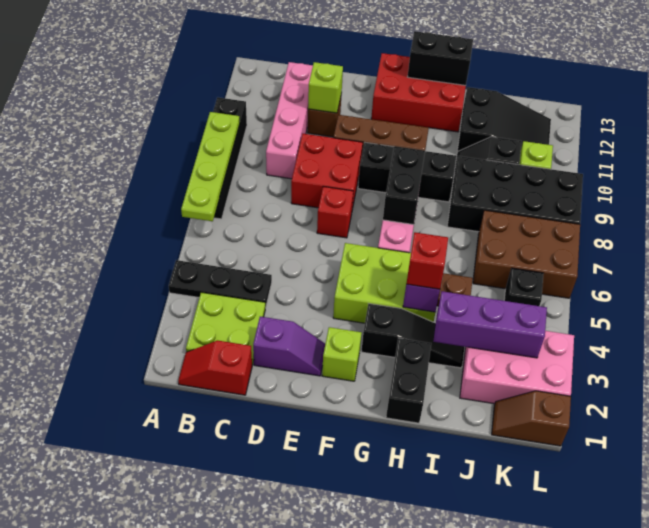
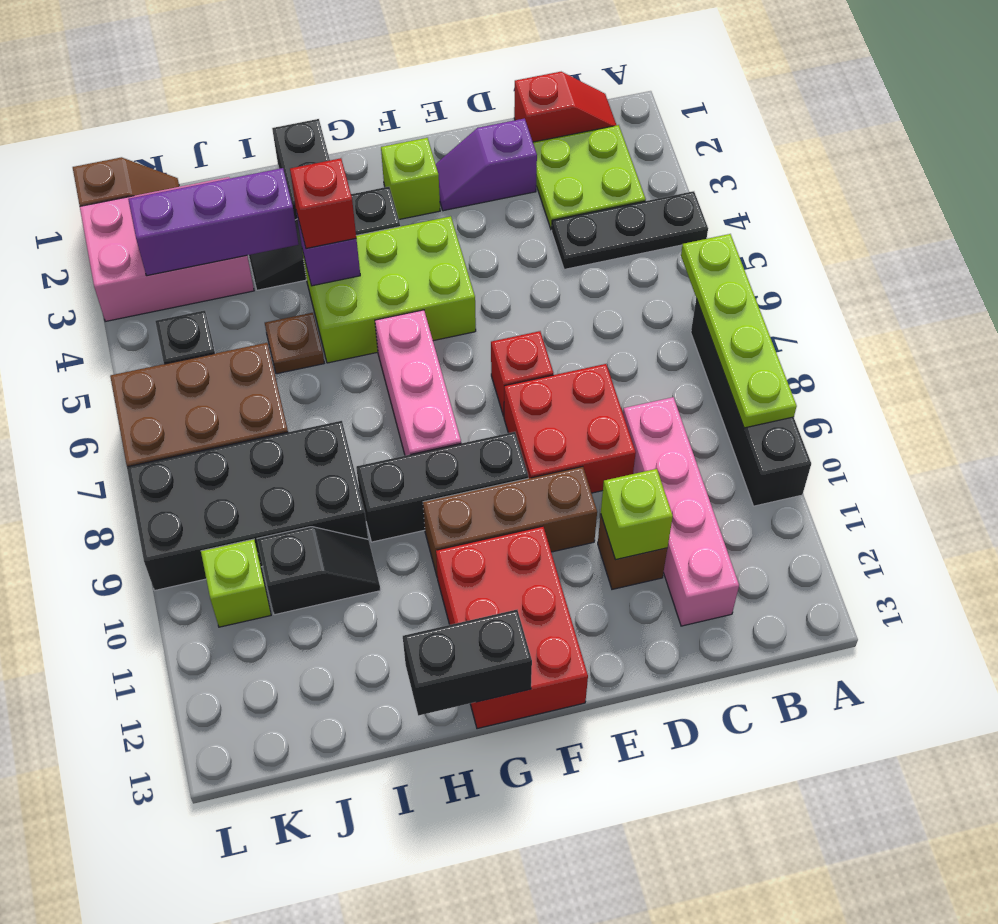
red 2x3 brick [371,53,466,132] -> red 2x3 brick turned to [436,526,588,729]
black 1x2 brick [383,146,425,225] -> none
black 2x3 slope [457,87,551,152] -> none

